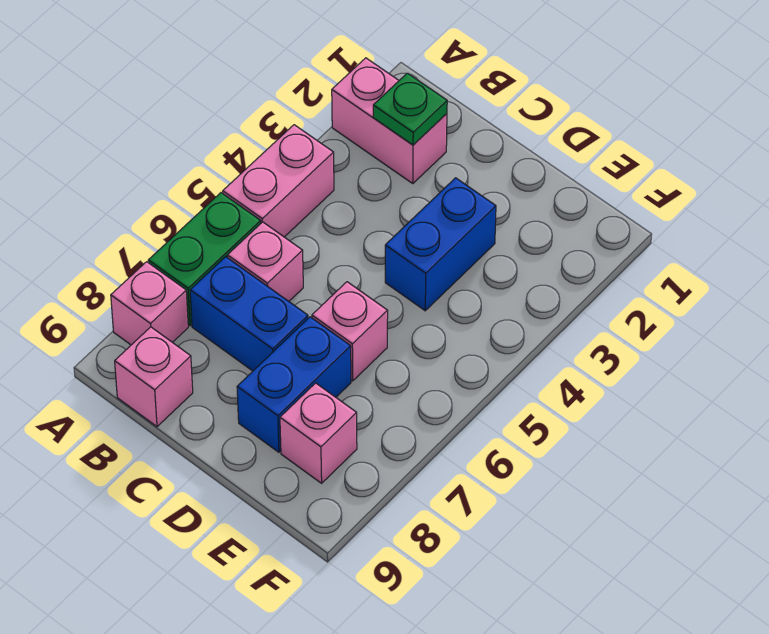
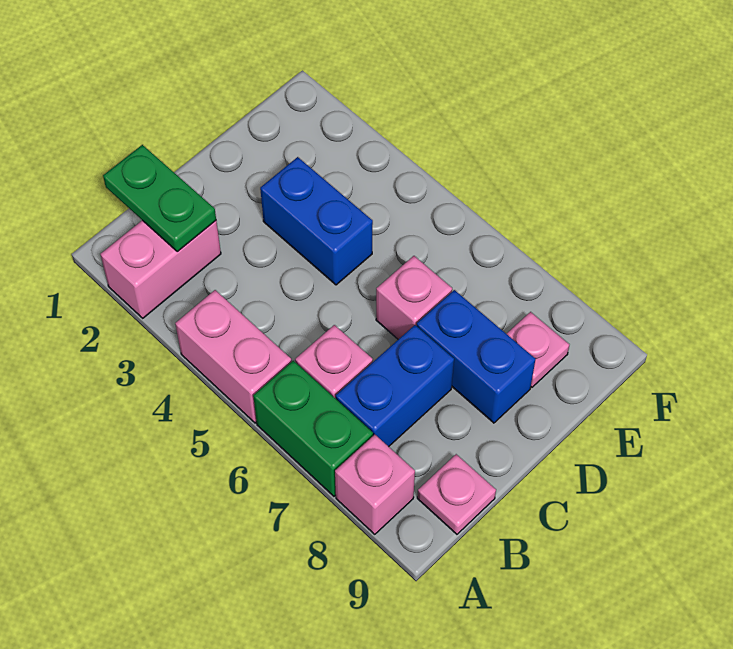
green 1x1 plate [373,73,447,145] -> green 1x2 plate [103,145,216,251]
pink 1x1 brick [115,327,193,427] -> pink 1x1 plate [417,454,496,534]
pink 1x1 brick [280,383,357,483] -> pink 1x1 plate [507,312,570,387]

